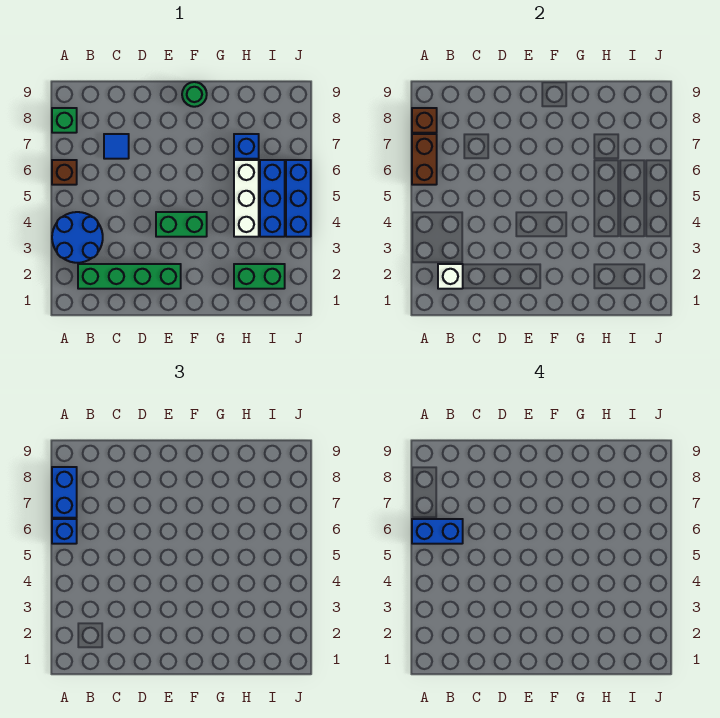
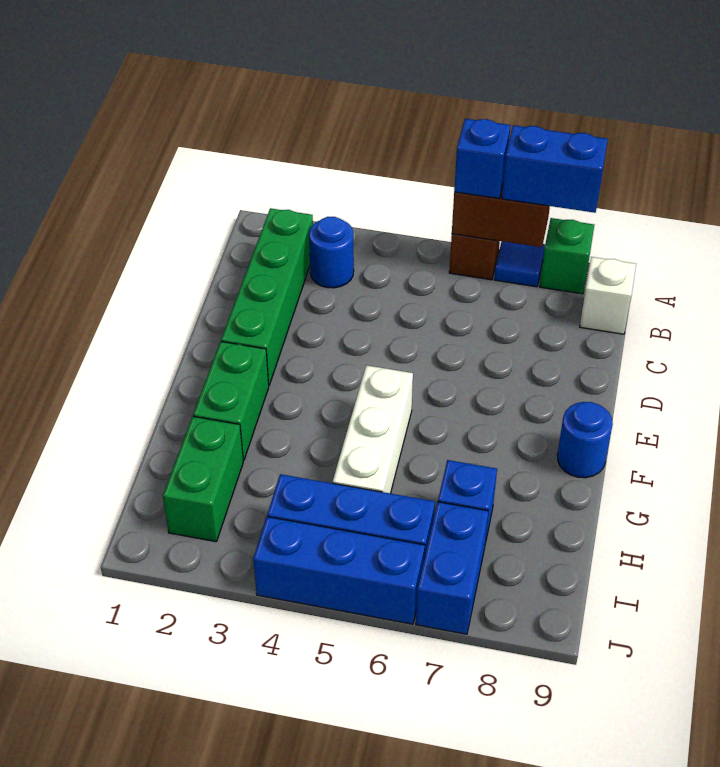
blue 2x2 round brick [52,212,103,263] -> blue 1x1 round brick [309,217,354,288]
blue 1x2 brick [412,519,463,544] -> blue 1x2 brick moved to [416,502,488,634]
brown 1x1 brick [412,108,437,133] -> none
white 1x1 brick [438,264,463,289] -> white 1x1 brick moved to [580,257,636,334]
blue 1x1 tile [104,134,129,159] -> blue 1x1 tile moved to [494,241,545,287]
green 1x2 brick [156,212,207,237] -> green 1x2 brick moved to [193,342,269,460]
green 1x1 round brick [182,82,207,107] -> blue 1x1 round brick [557,402,613,478]
white 1x3 brick [234,160,259,237] -> white 1x3 brick turned to [333,365,413,493]

